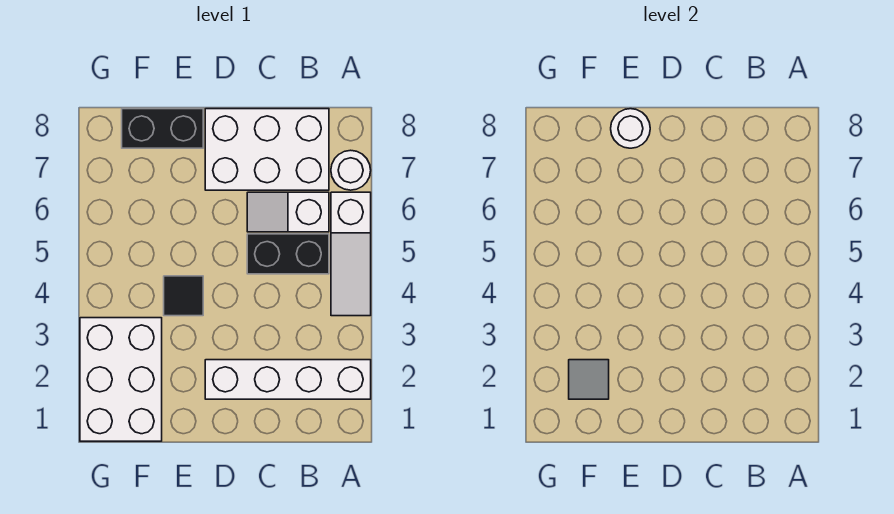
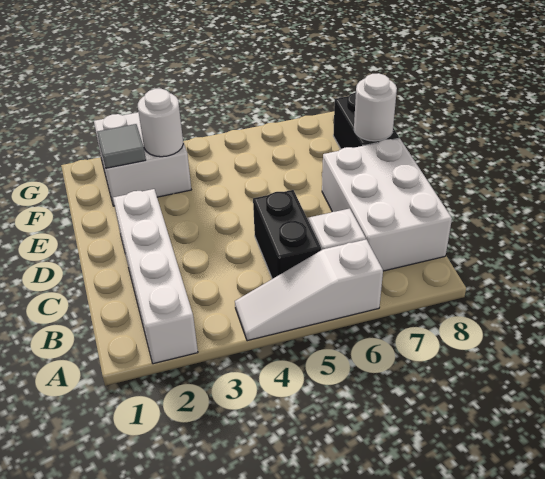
white 1x1 round brick [331,150,371,190] -> white 1x1 round brick moved to [138,89,183,157]
black 1x1 tile [164,276,203,316] -> none
white 2x3 brick [80,318,162,441] -> white 2x2 brick [94,112,191,206]

